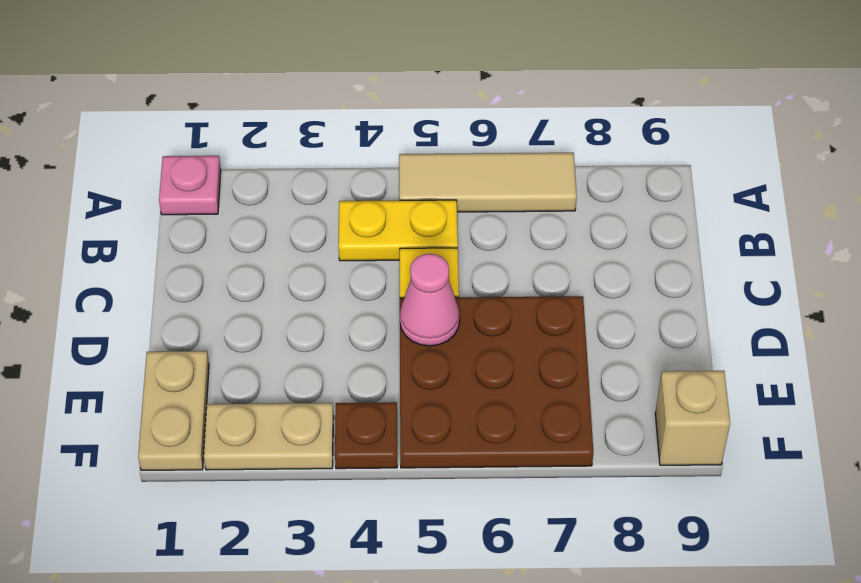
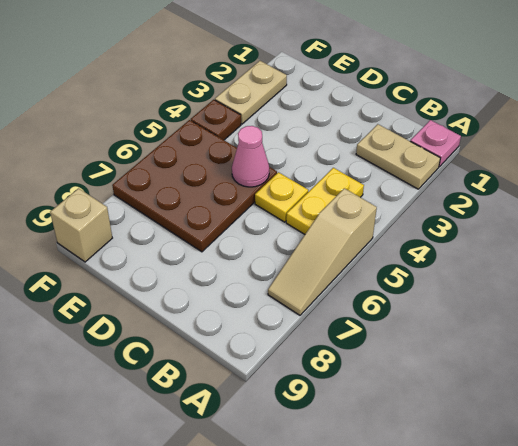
tan 1x3 tile [399,153,577,212] -> tan 1x3 slope [268,188,377,315]
tan 1x2 plate [138,351,209,470] -> tan 1x2 plate moved to [356,124,440,189]

